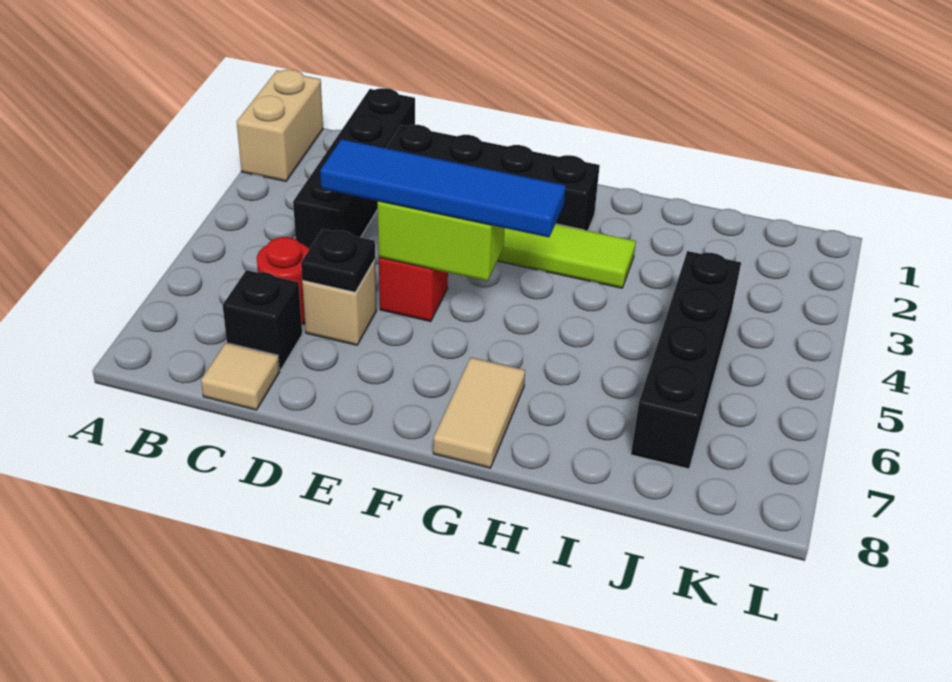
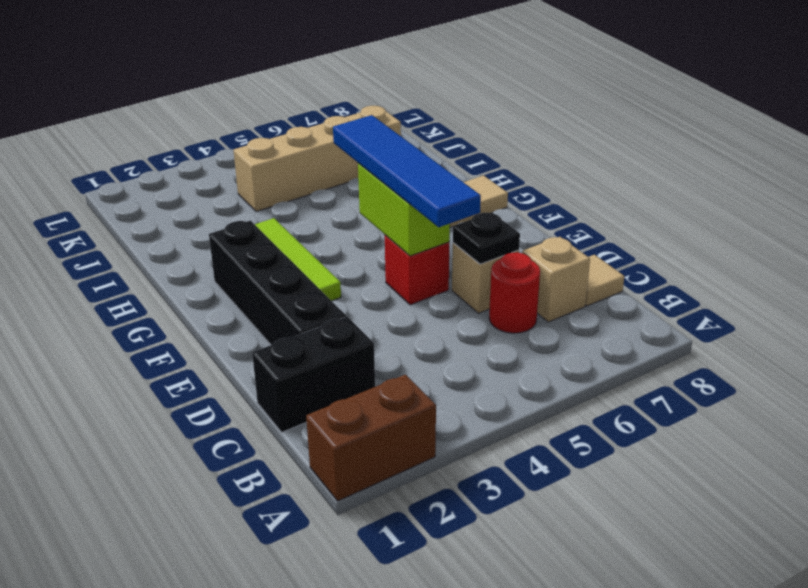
tan 1x2 brick [237,70,323,181] -> brown 1x2 brick [306,375,436,501]
black 1x4 brick [293,88,415,249] -> black 1x2 brick [252,317,375,432]
black 1x1 brick [223,270,302,370] -> tan 1x1 brick [522,237,590,322]
black 1x4 brick [631,251,741,469] -> tan 1x4 brick [234,106,401,212]

